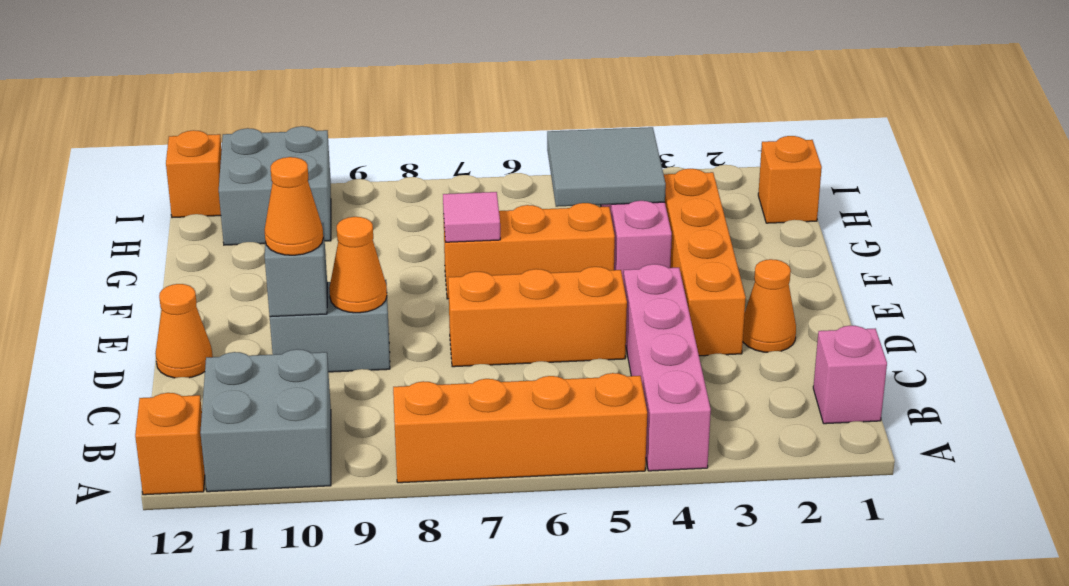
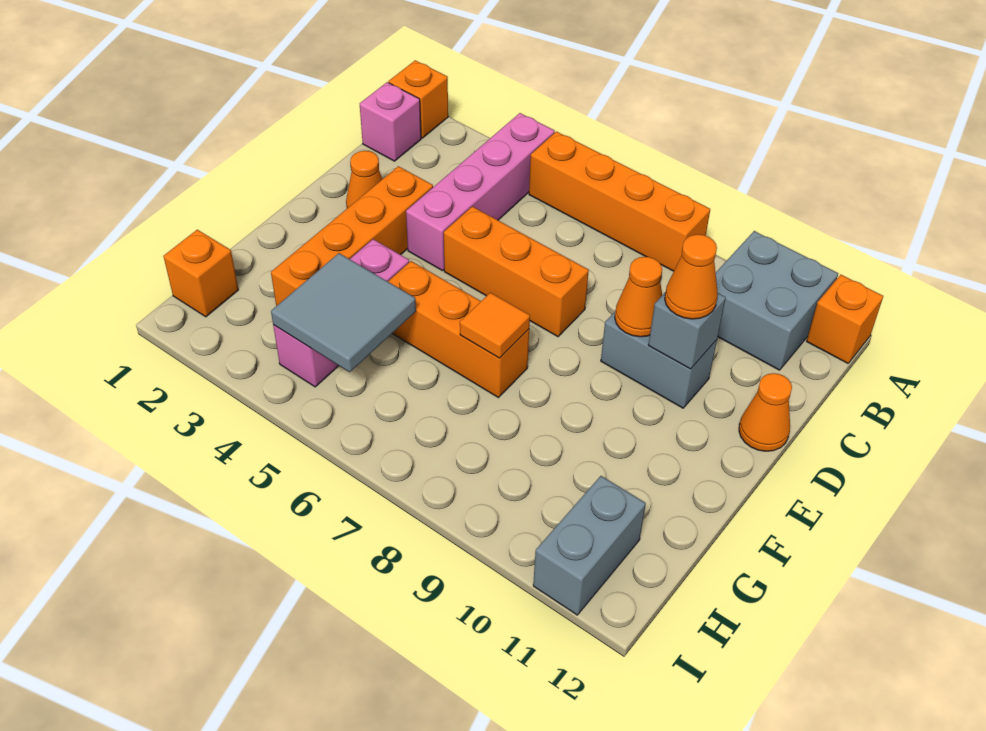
pink 1x1 tile [443,192,500,242] -> orange 1x1 tile [460,293,530,358]
grey 2x2 brick [219,126,331,245] -> grey 1x2 brick [533,476,646,615]
orange 1x1 brick [166,130,222,218] -> orange 1x1 brick moved to [388,60,448,138]

